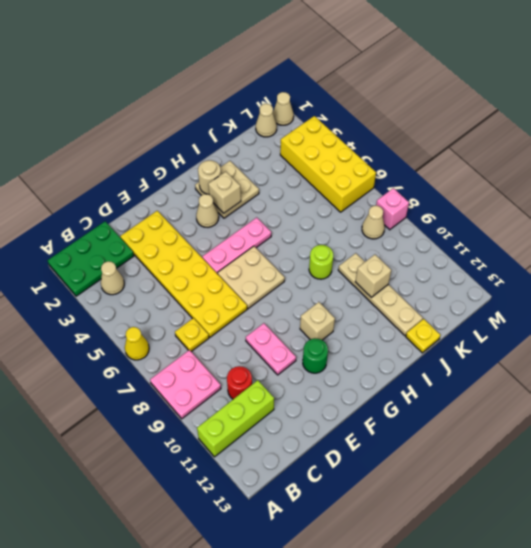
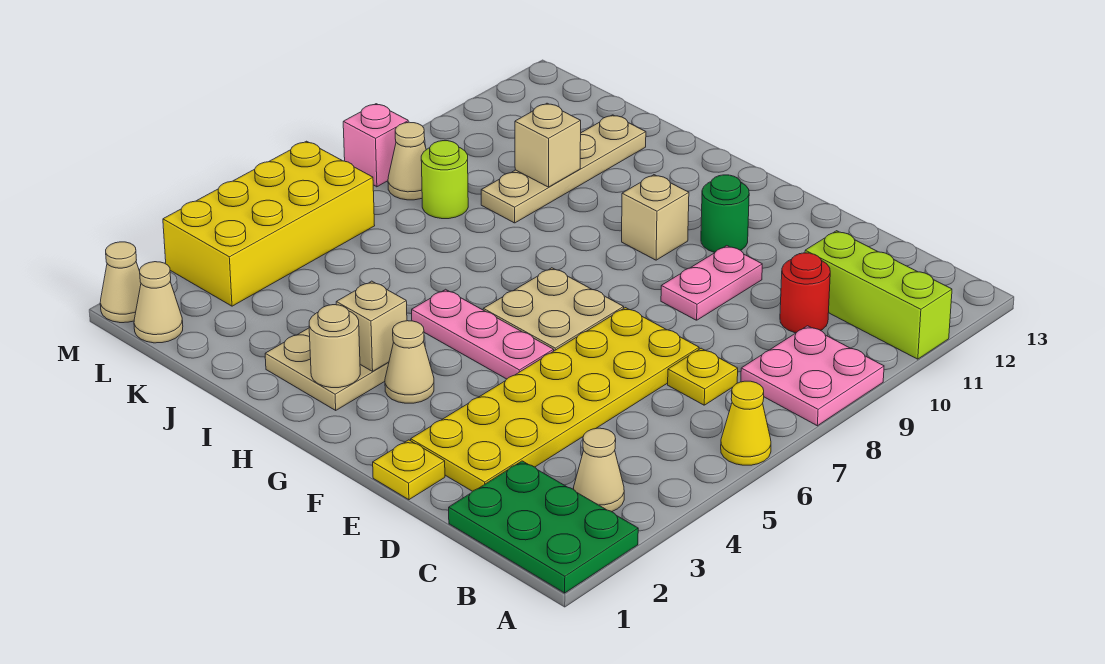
lime 1x1 round brick [309,245,333,279] -> lime 1x1 round brick moved to [421,141,468,219]
yellow 1x1 plate [406,319,440,353] -> yellow 1x1 plate moved to [373,440,445,500]

